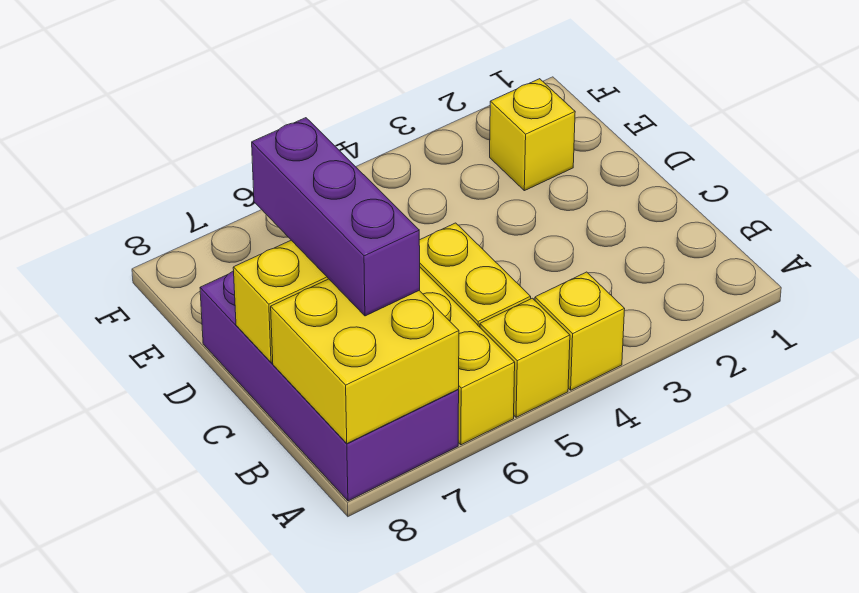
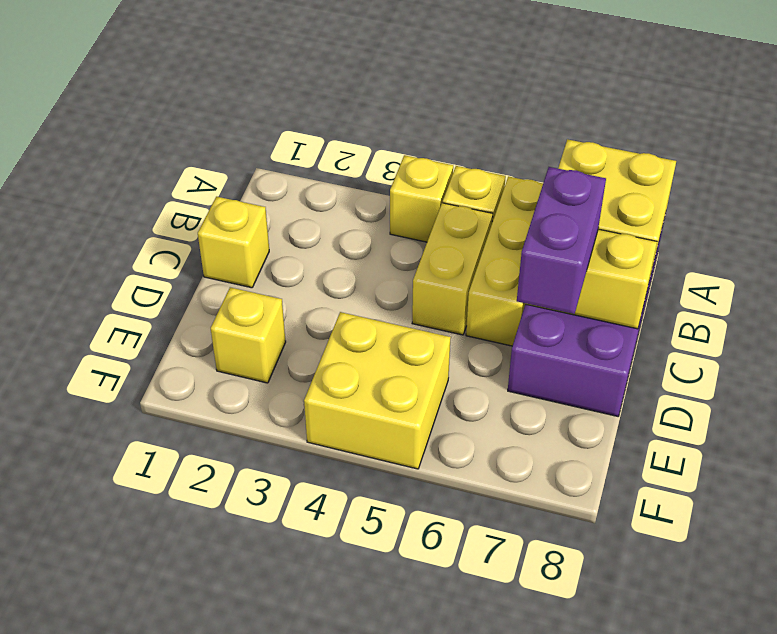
purple 1x3 brick [252,118,420,316] -> purple 1x2 brick [517,167,606,314]
none -> yellow 1x1 brick [198,197,269,288]
none -> yellow 2x2 brick [304,312,451,469]

